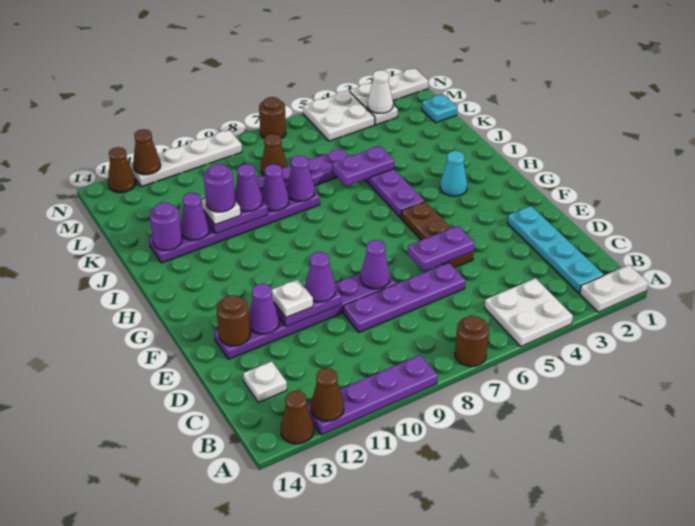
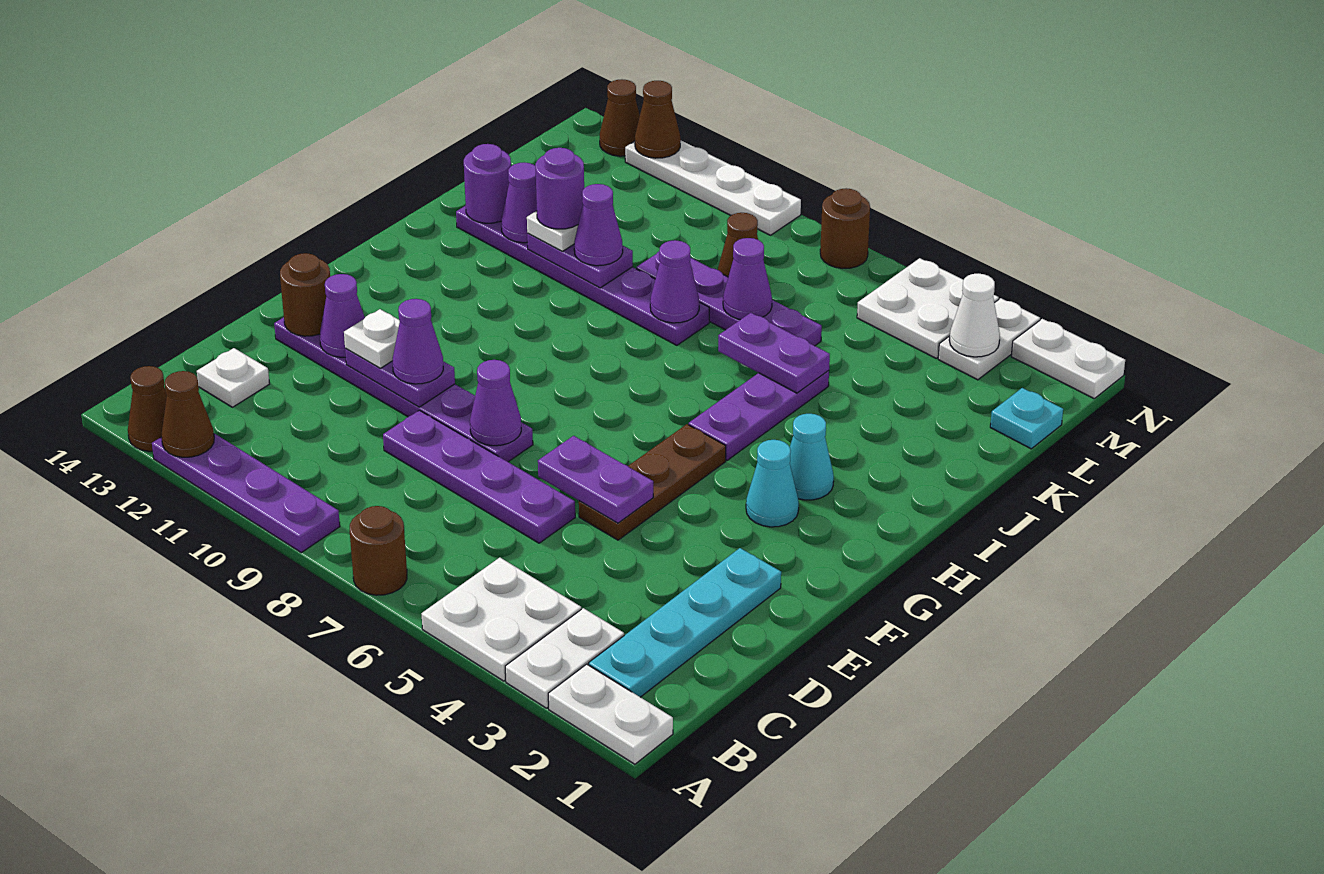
none -> white 1x2 plate [505,608,624,708]
none -> cyan 1x1 cone [746,440,799,527]
purple 1x1 cone [261,164,289,211] -> purple 1x1 cone moved to [723,238,772,320]

